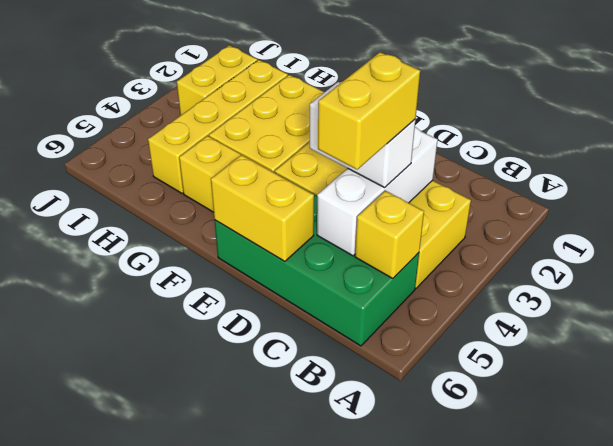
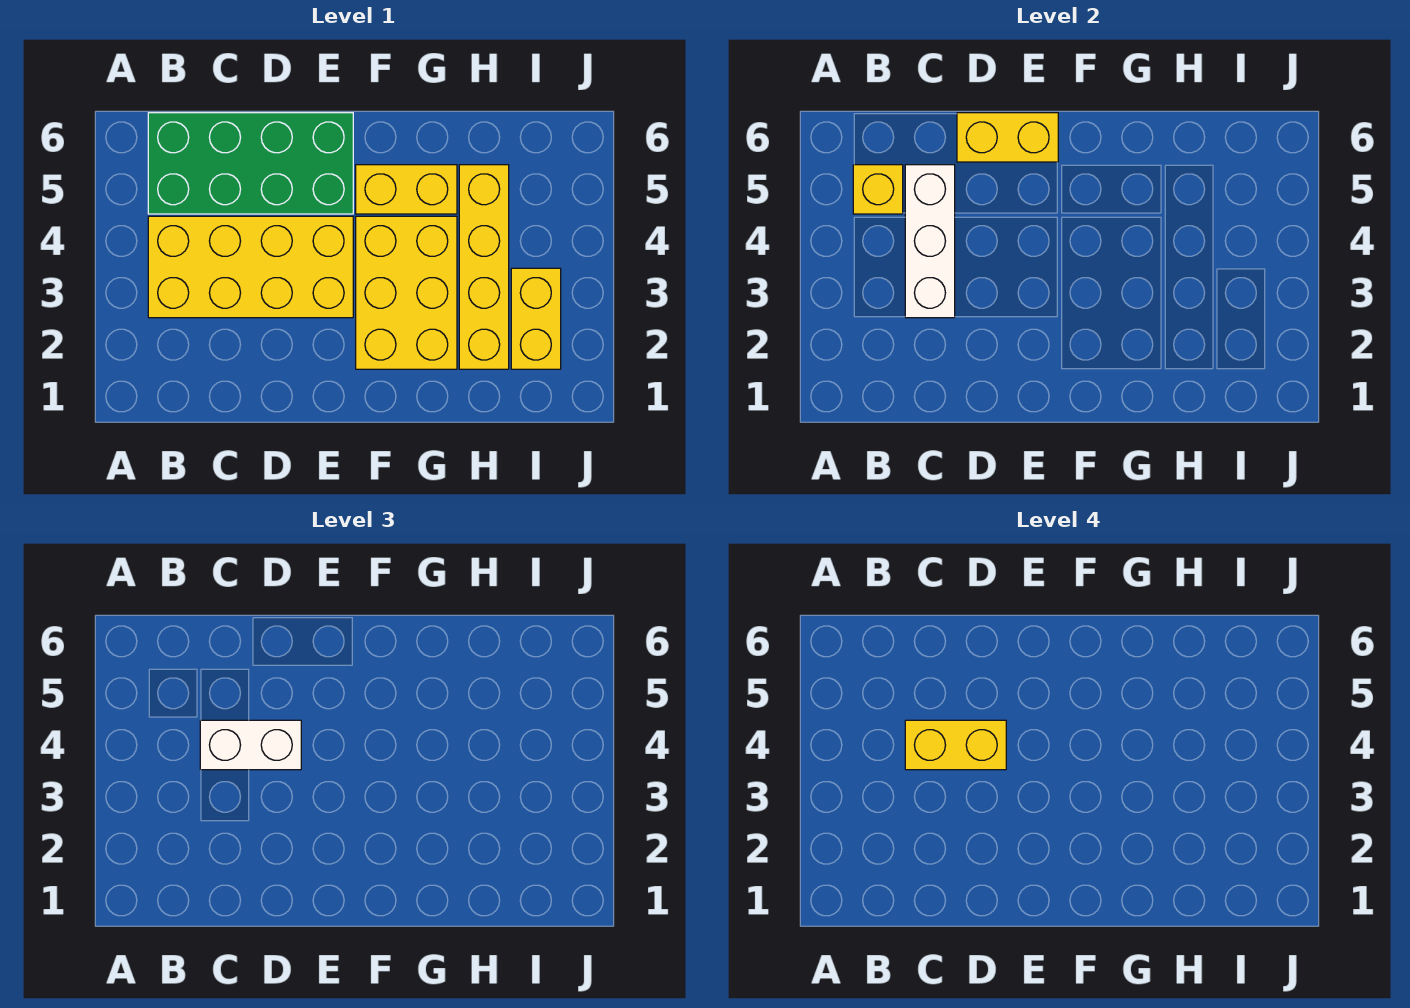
yellow 1x2 brick [318,52,420,169] -> yellow 1x2 brick turned to [905,720,1006,770]

